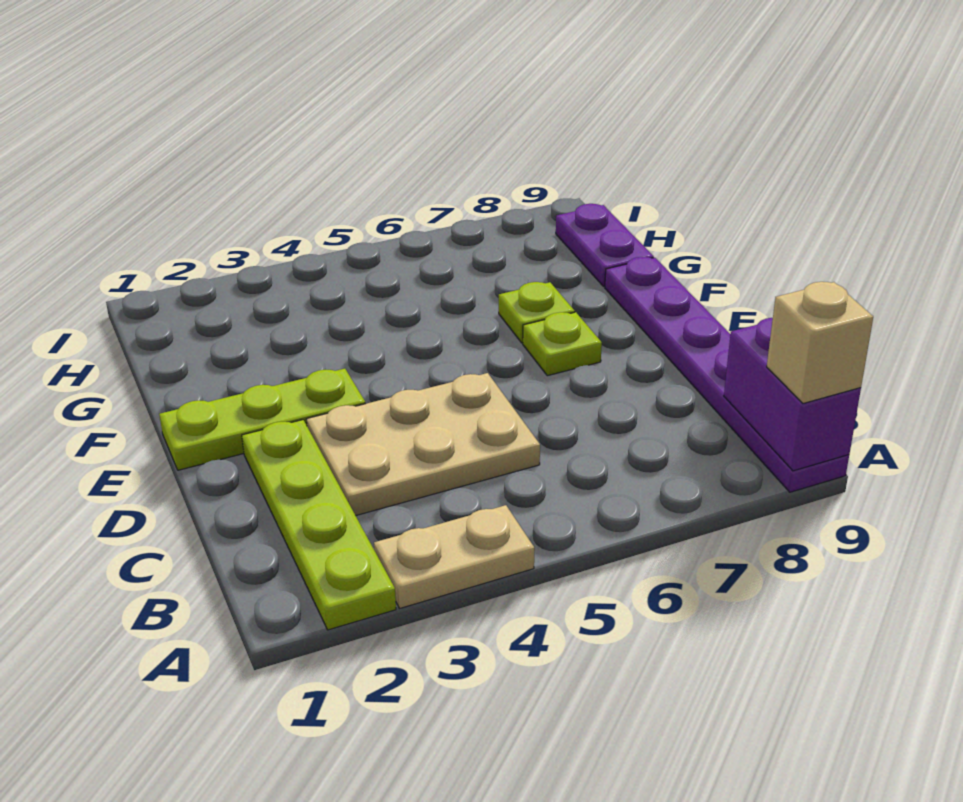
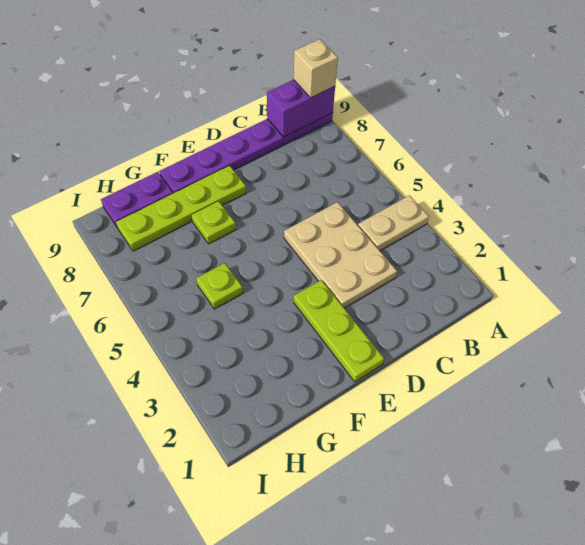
lime 1x4 plate [242,420,396,630] -> lime 1x4 plate moved to [116,166,246,251]
tan 1x2 plate [374,505,534,608] -> tan 1x2 plate turned to [358,195,429,251]
lime 1x1 plate [523,312,602,376] -> lime 1x1 plate moved to [196,263,243,309]

